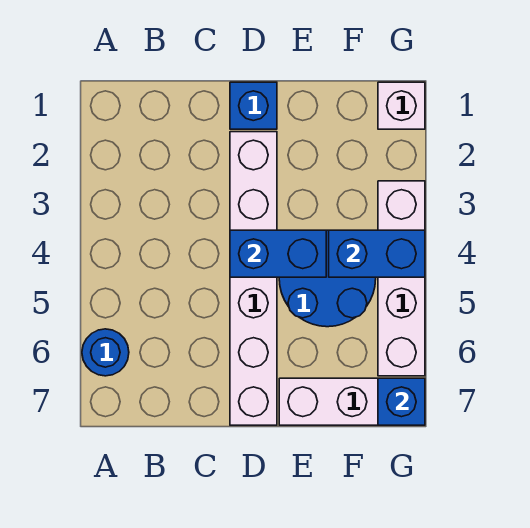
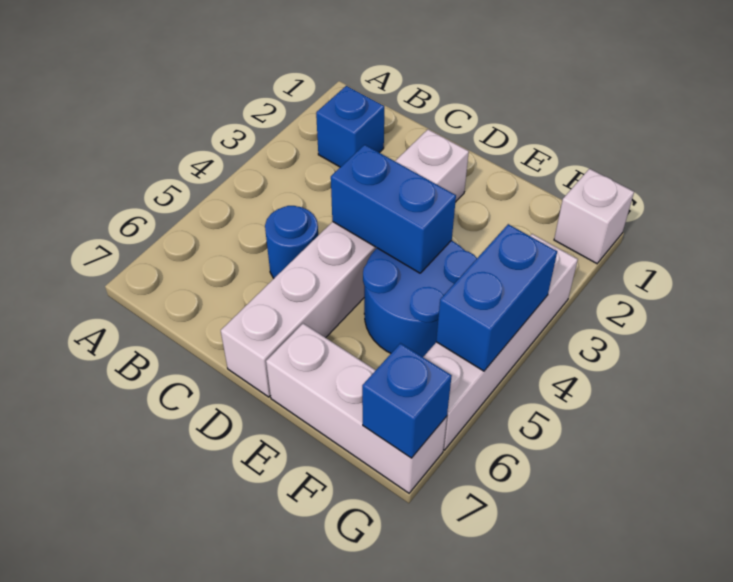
blue 1x1 round brick [82,329,129,376] -> blue 1x1 round brick moved to [265,206,318,278]
blue 1x1 brick [230,82,277,129] -> blue 1x1 brick moved to [316,86,384,167]
blue 1x2 brick [329,230,425,277] -> blue 1x2 brick turned to [436,224,557,371]

